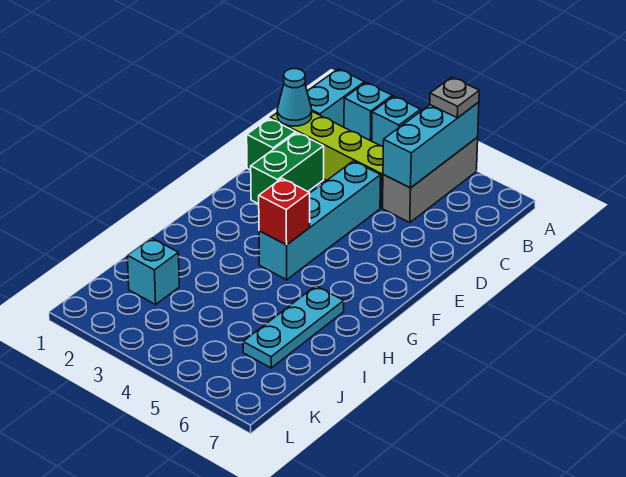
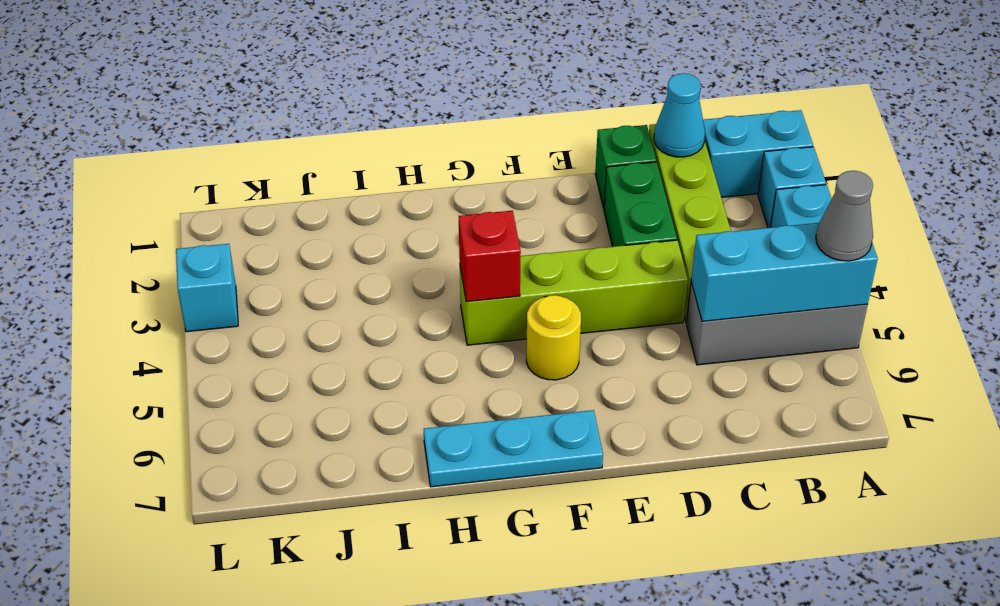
grey 1x1 plate [430,77,479,118] -> grey 1x1 cone [816,171,873,261]
green 1x2 brick [251,133,324,204] -> green 1x2 brick turned to [604,162,677,247]
cyan 1x4 brick [259,161,381,280] -> lime 1x4 brick [460,240,688,345]
none -> yellow 1x1 round brick [526,295,581,380]
cyan 1x3 plate [243,286,344,368] -> cyan 1x3 plate moved to [424,410,603,487]
cyan 1x1 brick [127,238,179,304] -> cyan 1x1 brick moved to [176,244,238,332]

